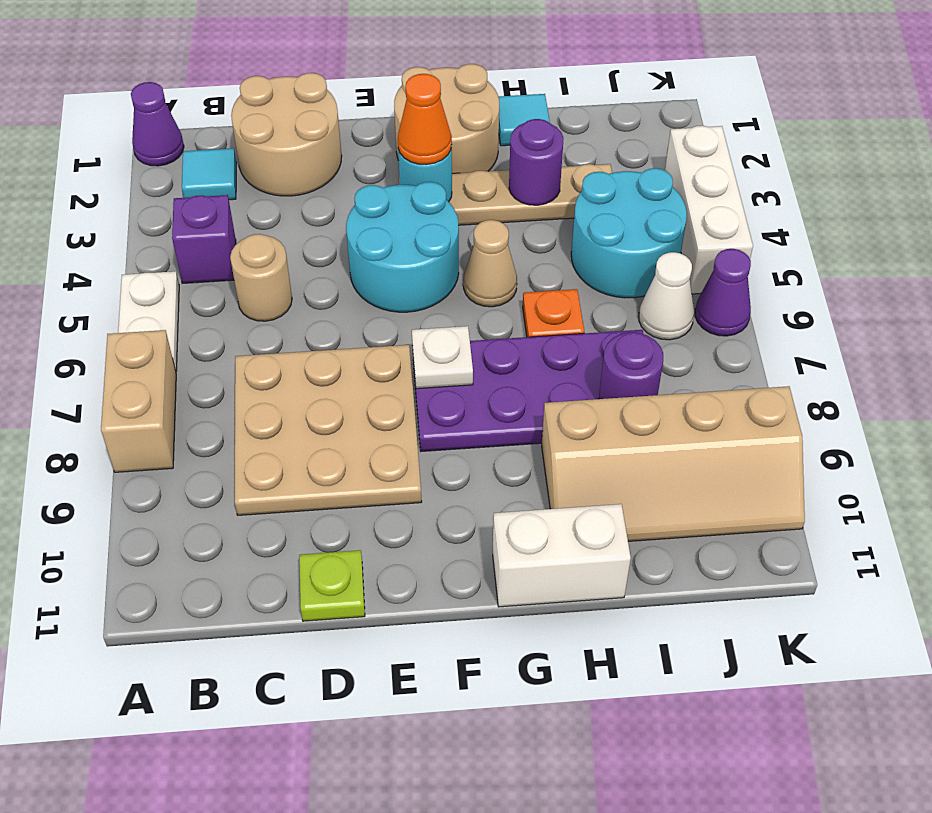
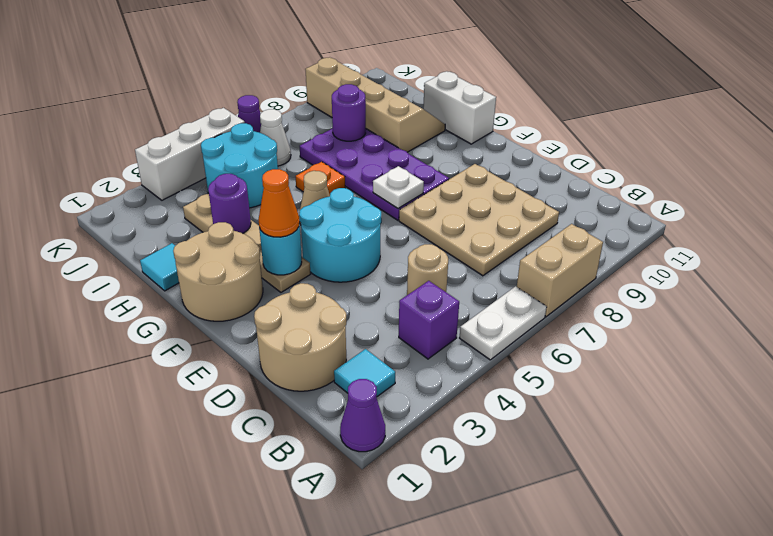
lime 1x1 plate [299,550,365,621] -> none

